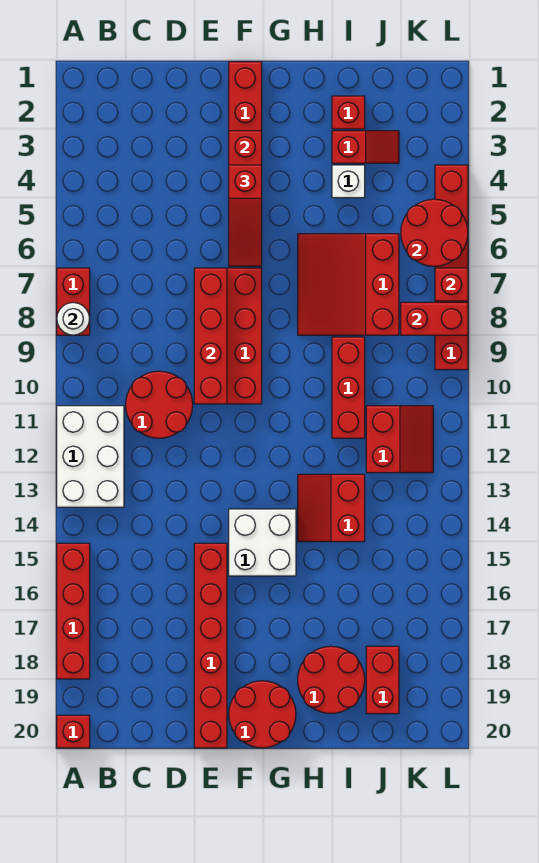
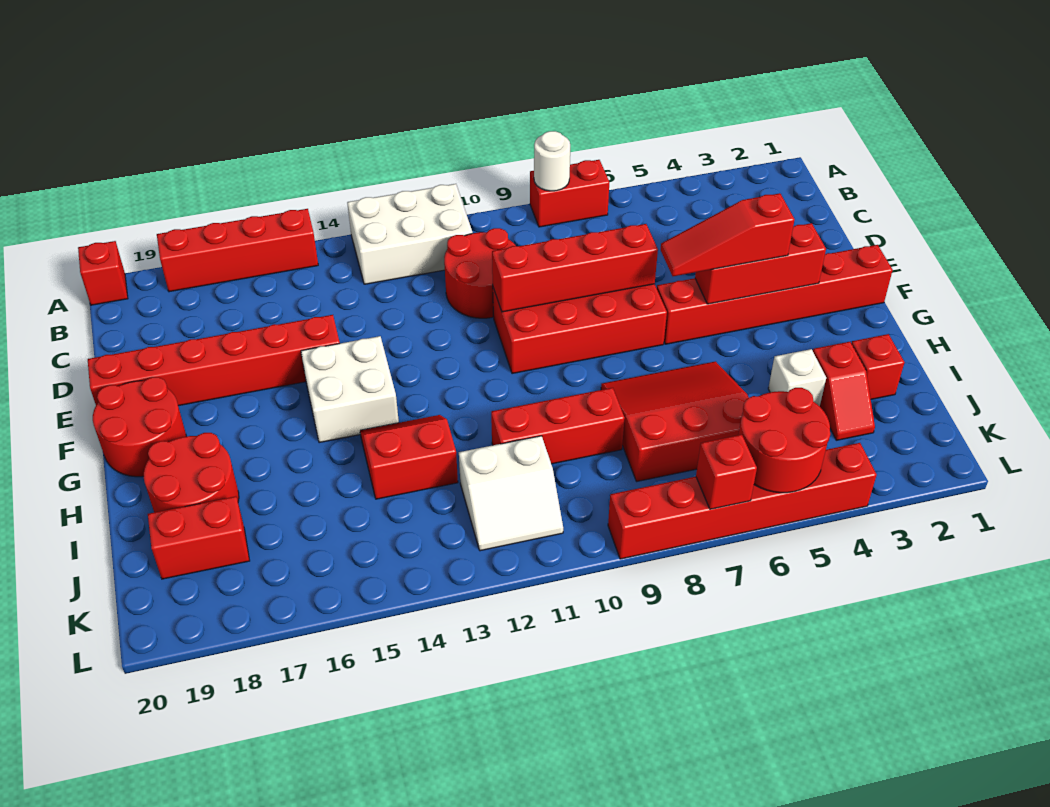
red 2x2 slope [366,406,433,473] -> white 2x2 slope [459,436,563,551]
red 1x2 brick [401,302,468,335] -> none

